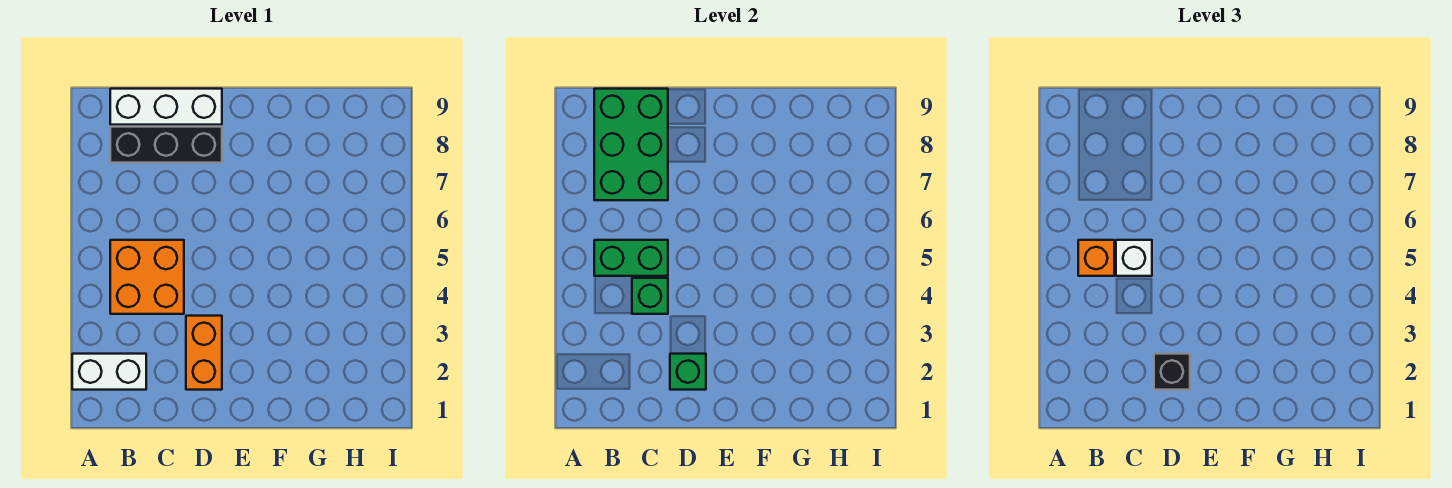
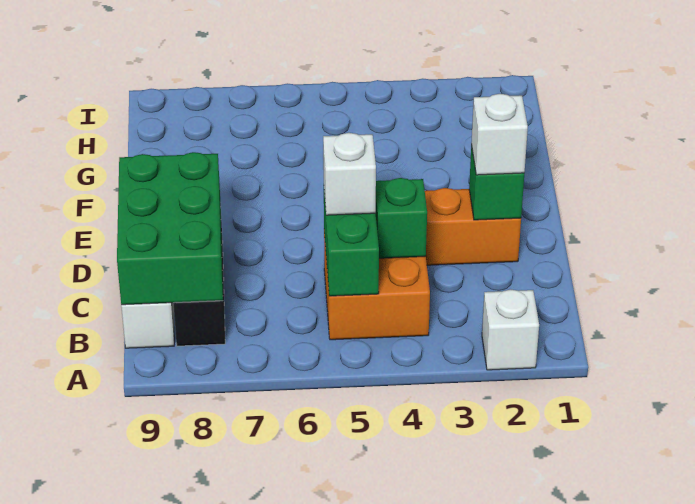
white 1x2 brick [72,354,146,390] -> white 1x1 brick [482,289,539,370]
orange 1x1 brick [1078,240,1114,276] -> none
green 2x3 brick [594,89,668,200] -> green 2x3 brick turned to [117,152,223,305]
black 1x1 brick [1154,354,1190,390] -> white 1x1 brick [471,94,528,175]

